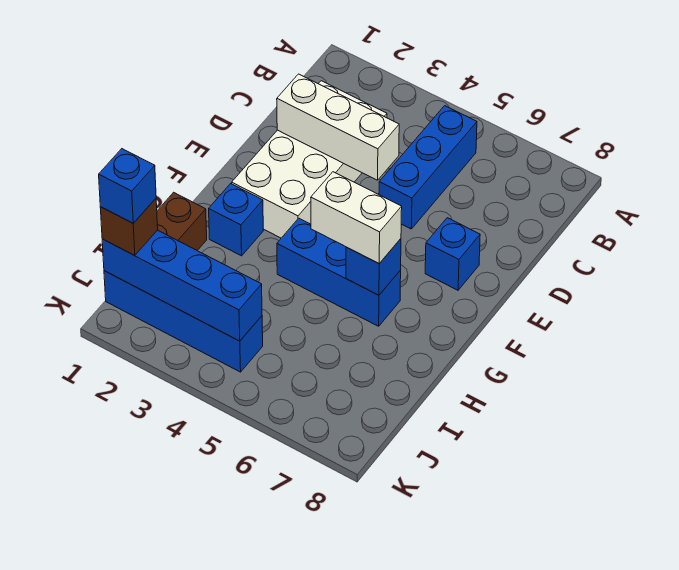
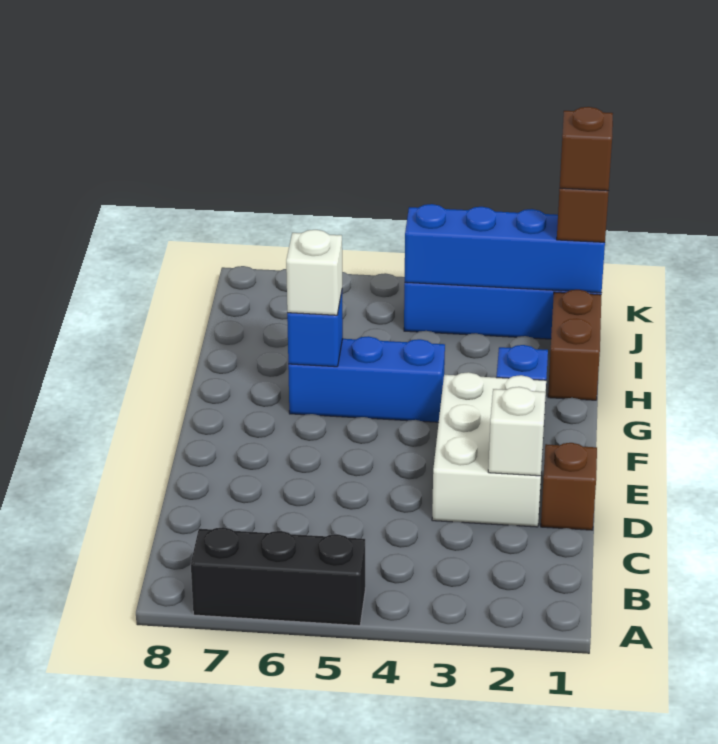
none -> black 1x3 brick [191,527,365,626]
blue 1x3 brick [379,106,477,229] -> none
white 2x4 brick [232,81,387,238] -> white 2x3 brick [432,372,546,527]
none -> brown 1x1 brick [541,443,597,530]
white 1x3 brick [277,74,399,180] -> white 1x1 brick [488,387,546,476]
blue 1x1 brick [425,218,480,290] -> none
white 1x2 brick [311,172,402,263] -> white 1x1 brick [286,230,342,315]
blue 1x1 brick [99,149,156,223] -> brown 1x1 brick [560,107,613,191]

